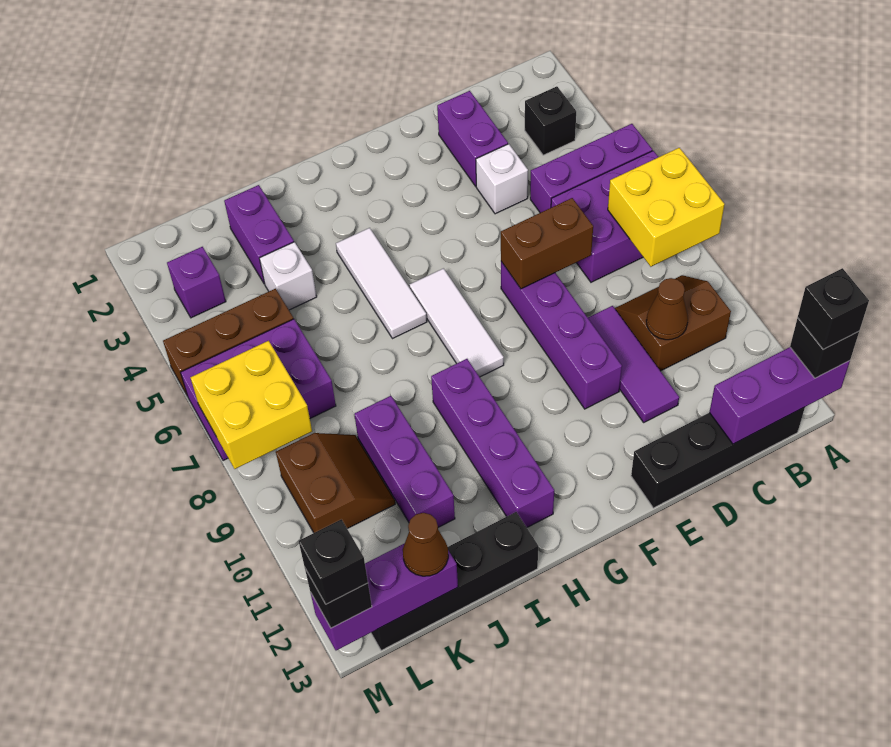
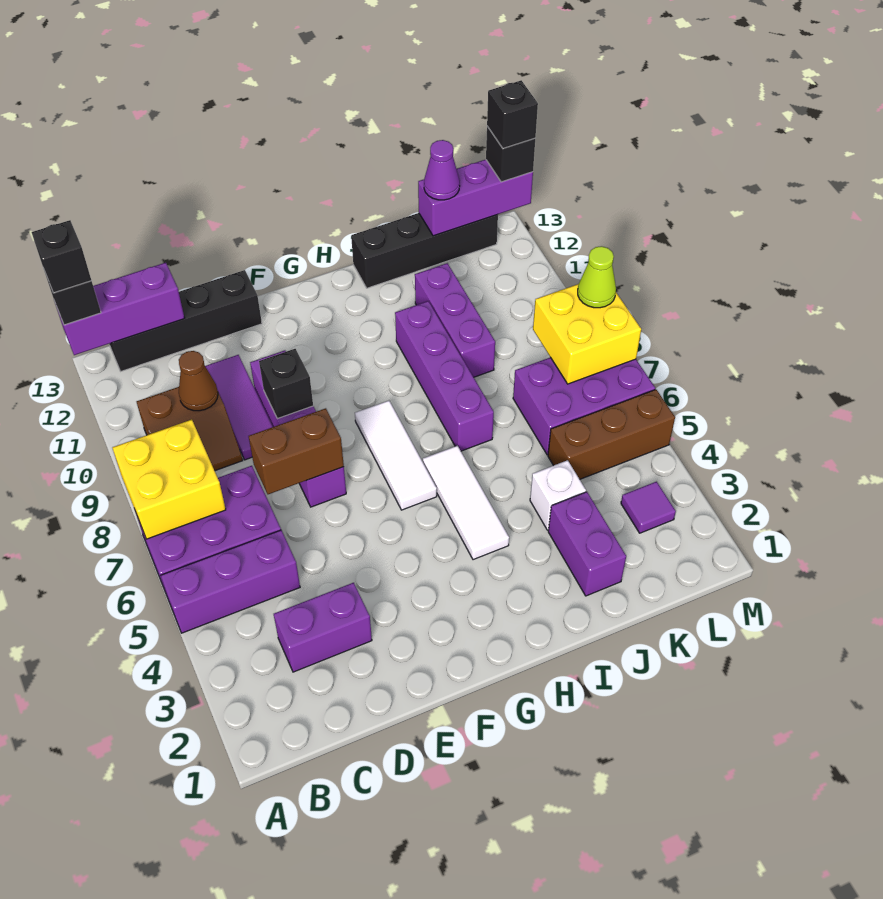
black 1x1 brick [525,86,576,155] -> black 1x1 brick moved to [259,349,313,419]
purple 1x2 brick [437,91,508,186] -> purple 1x2 brick turned to [274,583,372,672]
white 1x1 brick [476,144,528,214] -> none
purple 1x4 brick [431,359,554,527] -> purple 1x4 brick moved to [395,301,494,451]
brown 2x2 slope [276,433,395,533] -> none
brown 1x1 cone [403,513,448,576] -> purple 1x1 cone [424,140,460,200]
purple 1x1 brick [167,247,226,318] -> purple 1x1 tile [621,482,676,533]
none -> lime 1x1 cone [578,246,616,308]

